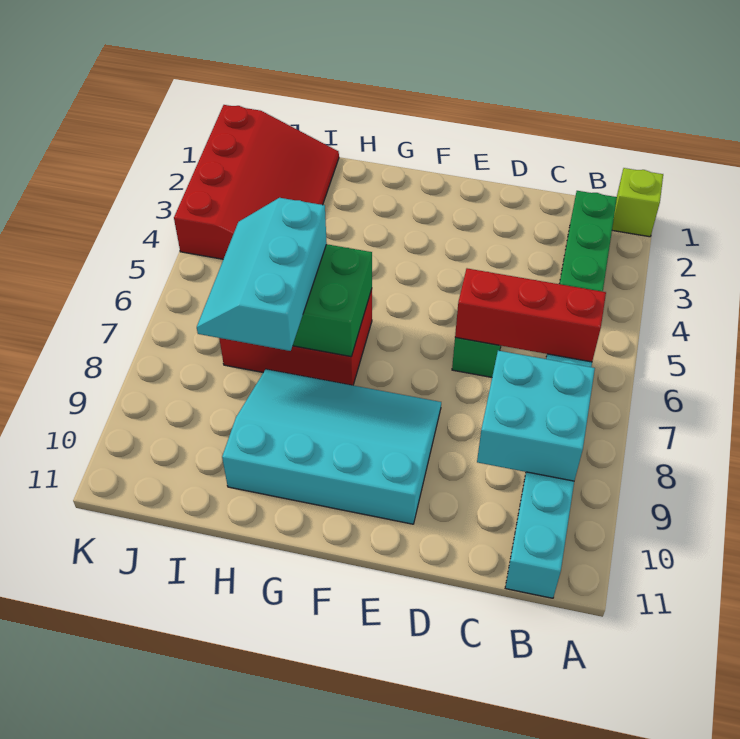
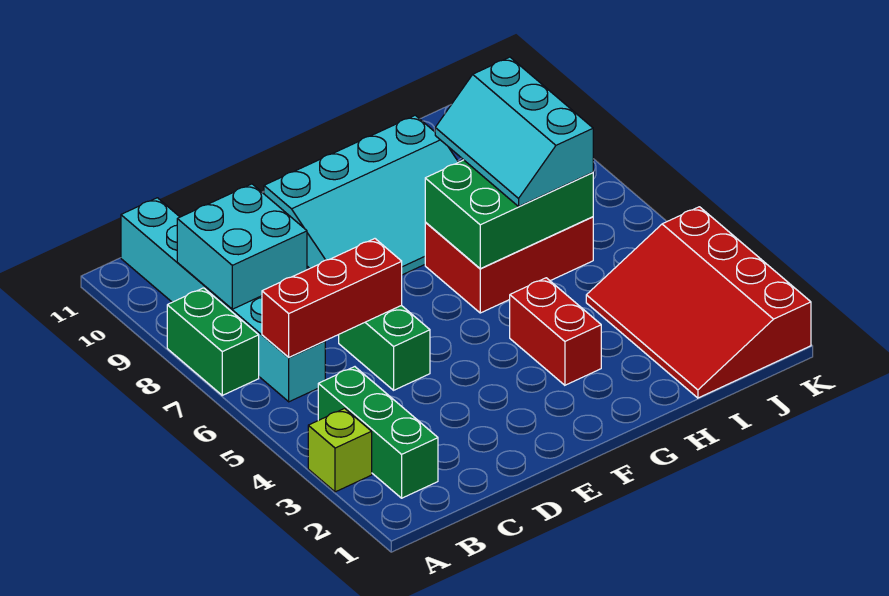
lime 1x1 brick [612,168,663,237] -> lime 1x1 brick moved to [308,408,372,492]
none -> green 1x2 brick [167,288,259,395]
none -> red 1x2 brick [510,278,601,385]
cyan 2x3 slope [197,198,327,351] -> cyan 2x3 slope turned to [435,57,593,206]

